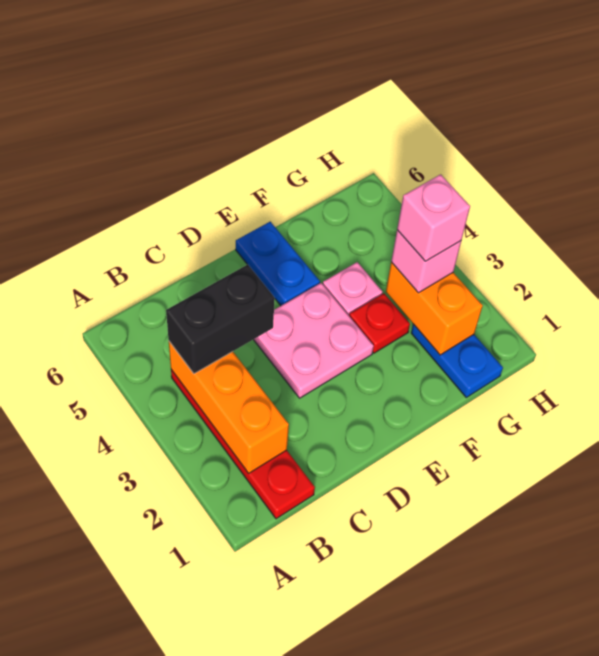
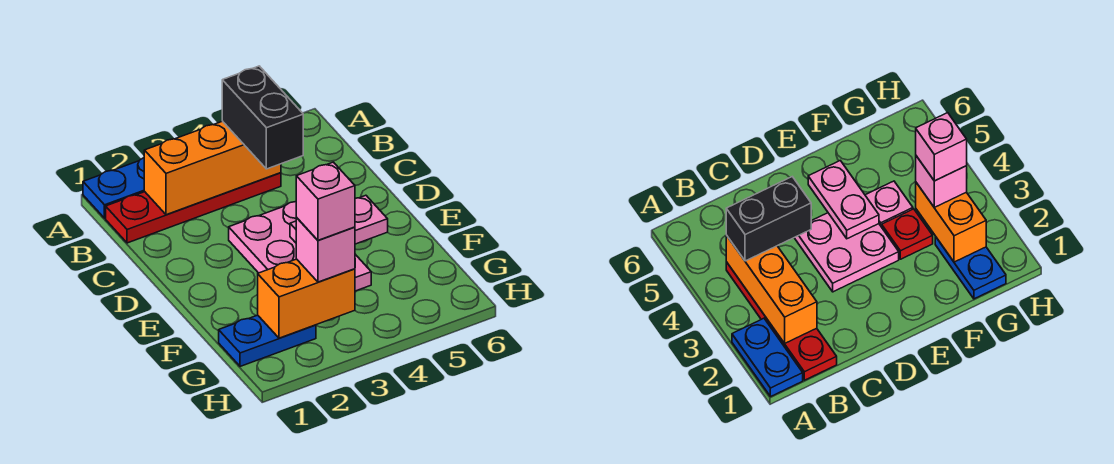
none -> pink 1x2 plate [290,195,388,244]
blue 1x2 plate [236,222,320,306] -> blue 1x2 plate moved to [83,158,145,218]

